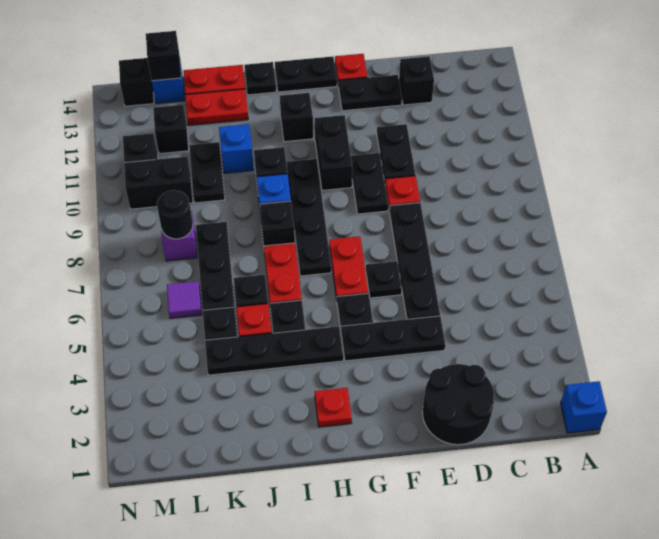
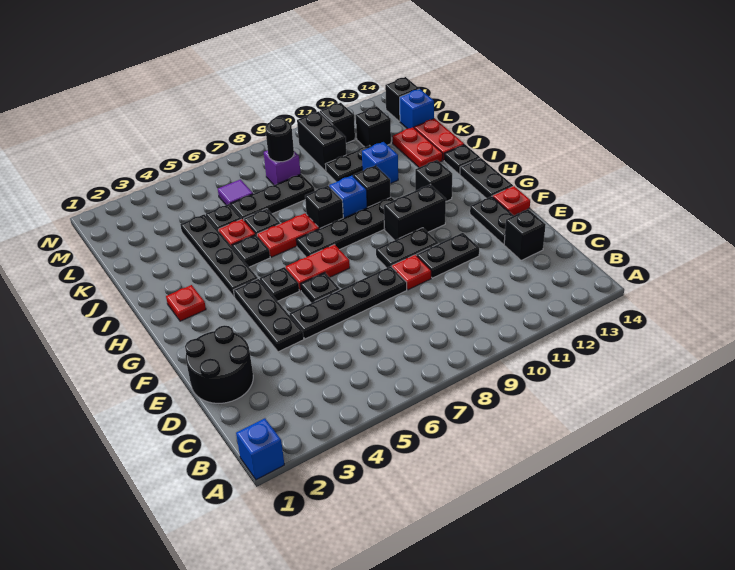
black 1x1 brick [146,31,181,81] -> none

